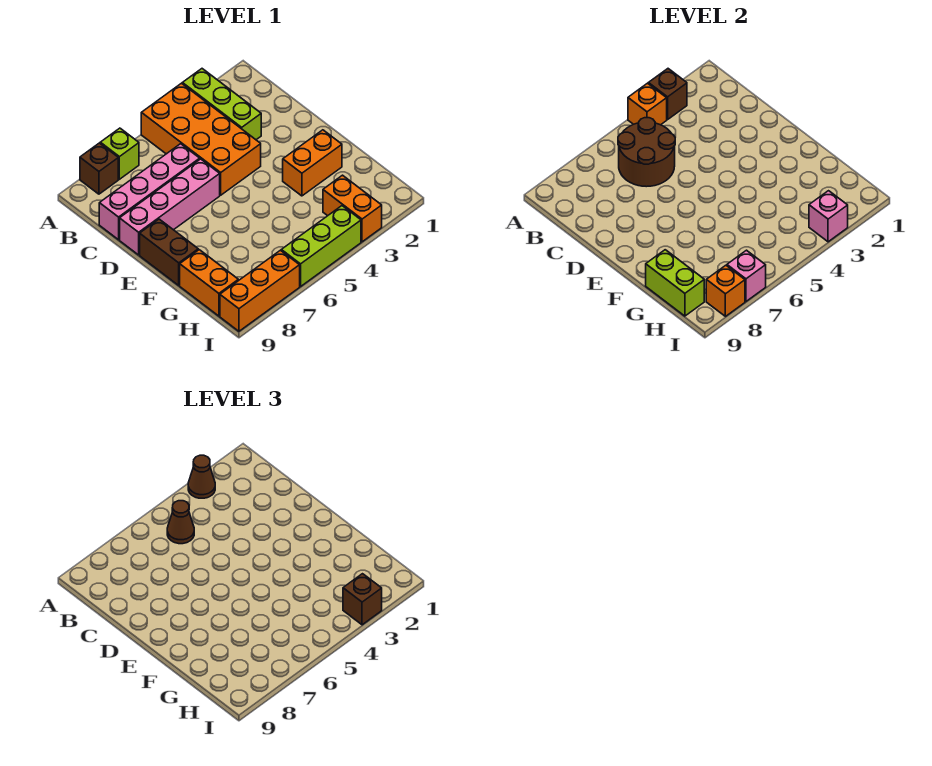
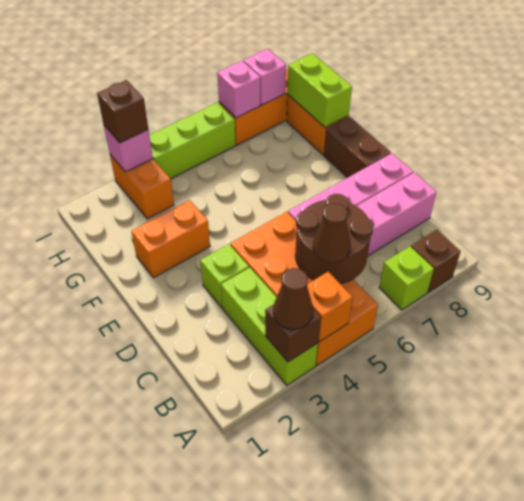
none -> lime 1x1 brick [200,244,249,307]
orange 1x1 brick [706,265,745,316] -> pink 1x1 brick [244,49,286,105]

